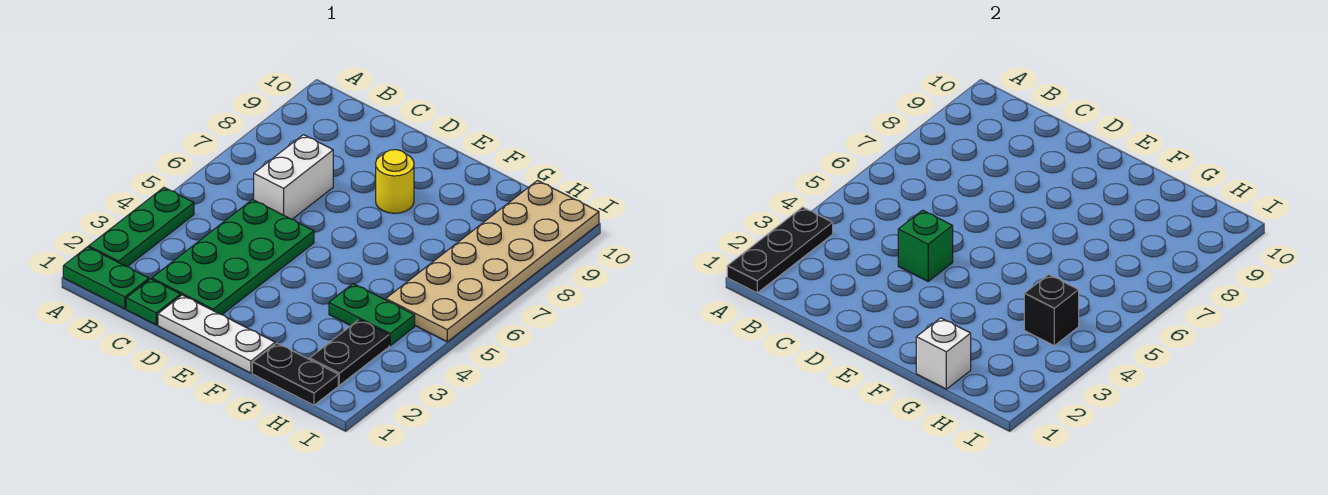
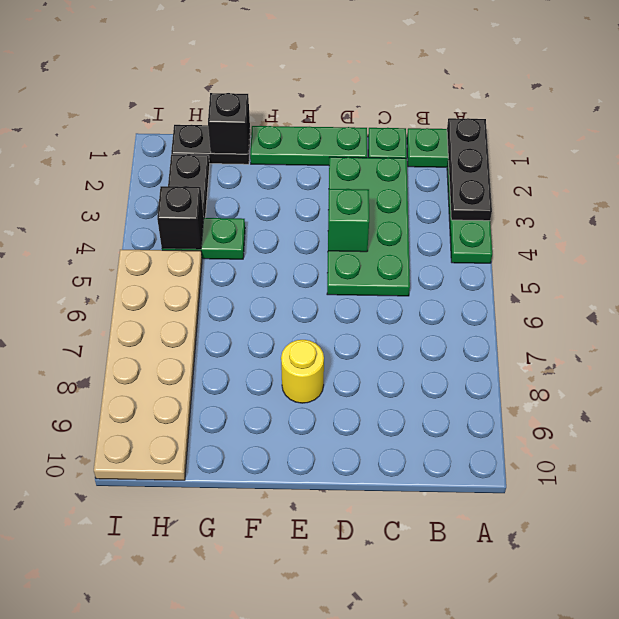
white 1x2 brick [254,135,333,219] -> none
white 1x3 plate [158,295,275,373] -> green 1x3 plate [250,126,367,165]
white 1x1 brick [916,318,971,389] -> black 1x1 brick [208,93,250,154]

